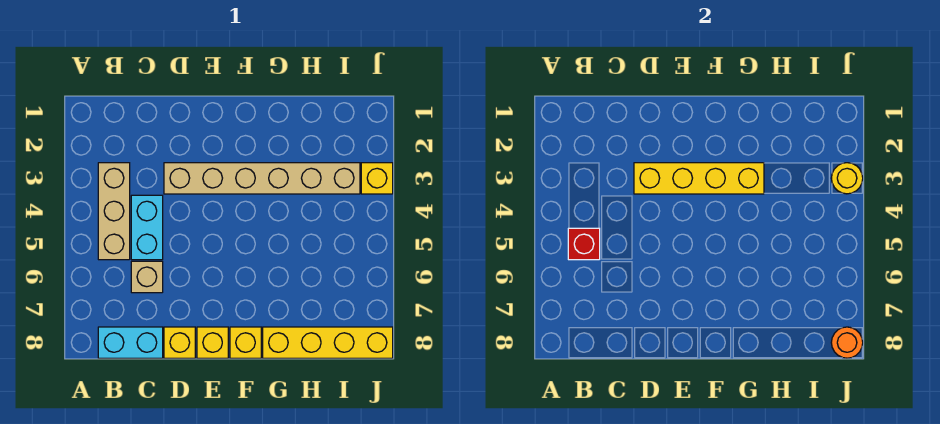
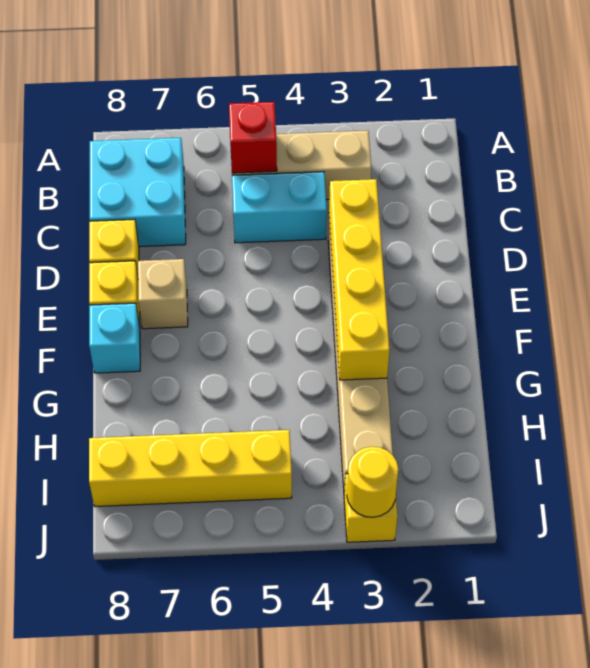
cyan 1x2 brick [98,327,163,358] -> cyan 2x2 brick [89,138,186,247]
tan 1x1 brick [131,261,163,293] -> tan 1x1 brick moved to [138,259,188,329]
yellow 1x1 brick [230,327,261,358] -> cyan 1x1 brick [89,303,140,373]
yellow 1x4 brick [263,327,393,358] -> yellow 1x4 brick turned to [89,430,292,507]
orange 1x1 round brick [831,327,863,358] -> none

